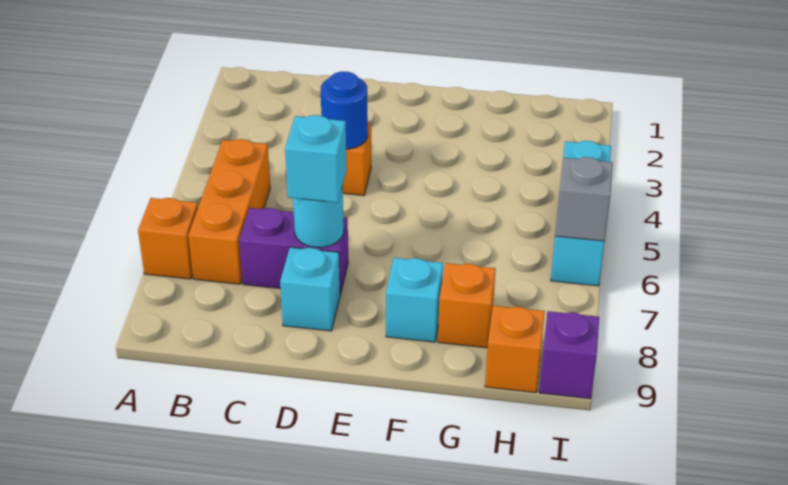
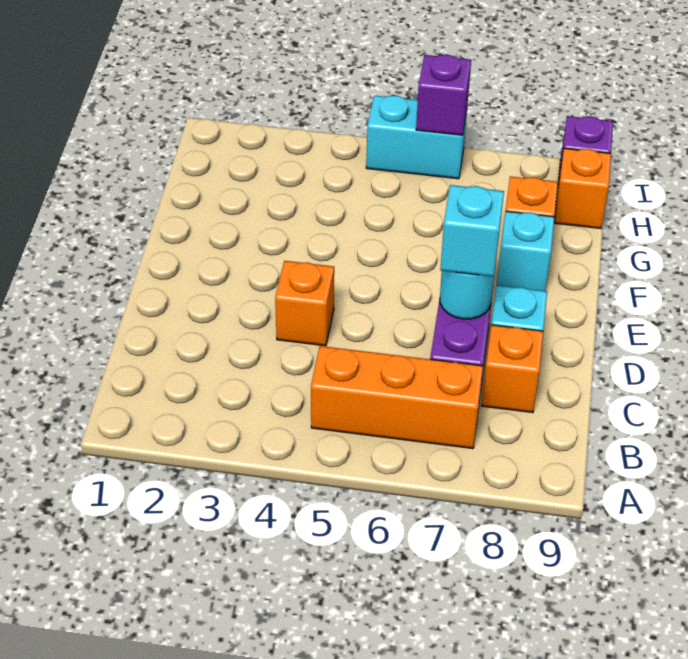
orange 1x1 brick [138,198,198,279] -> orange 1x1 brick moved to [482,325,543,413]
blue 1x1 round brick [321,71,368,149] -> none
cyan 1x3 brick [551,141,611,286] -> cyan 1x2 brick [366,95,467,179]
grey 1x1 brick [555,157,613,241] -> purple 1x1 brick [416,54,471,135]

